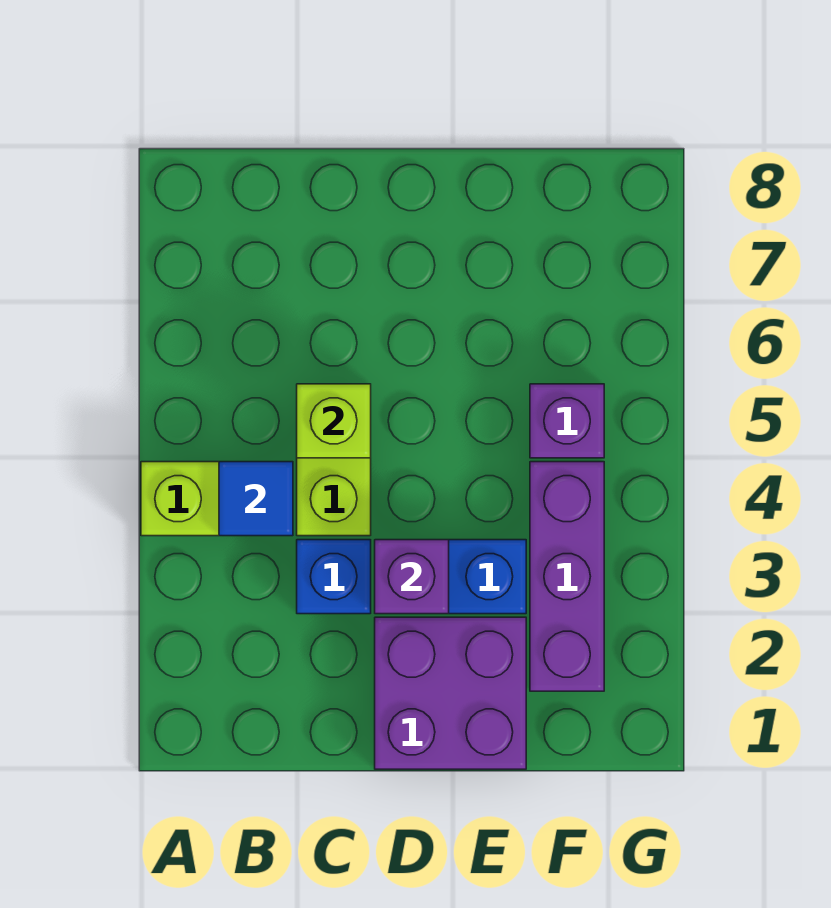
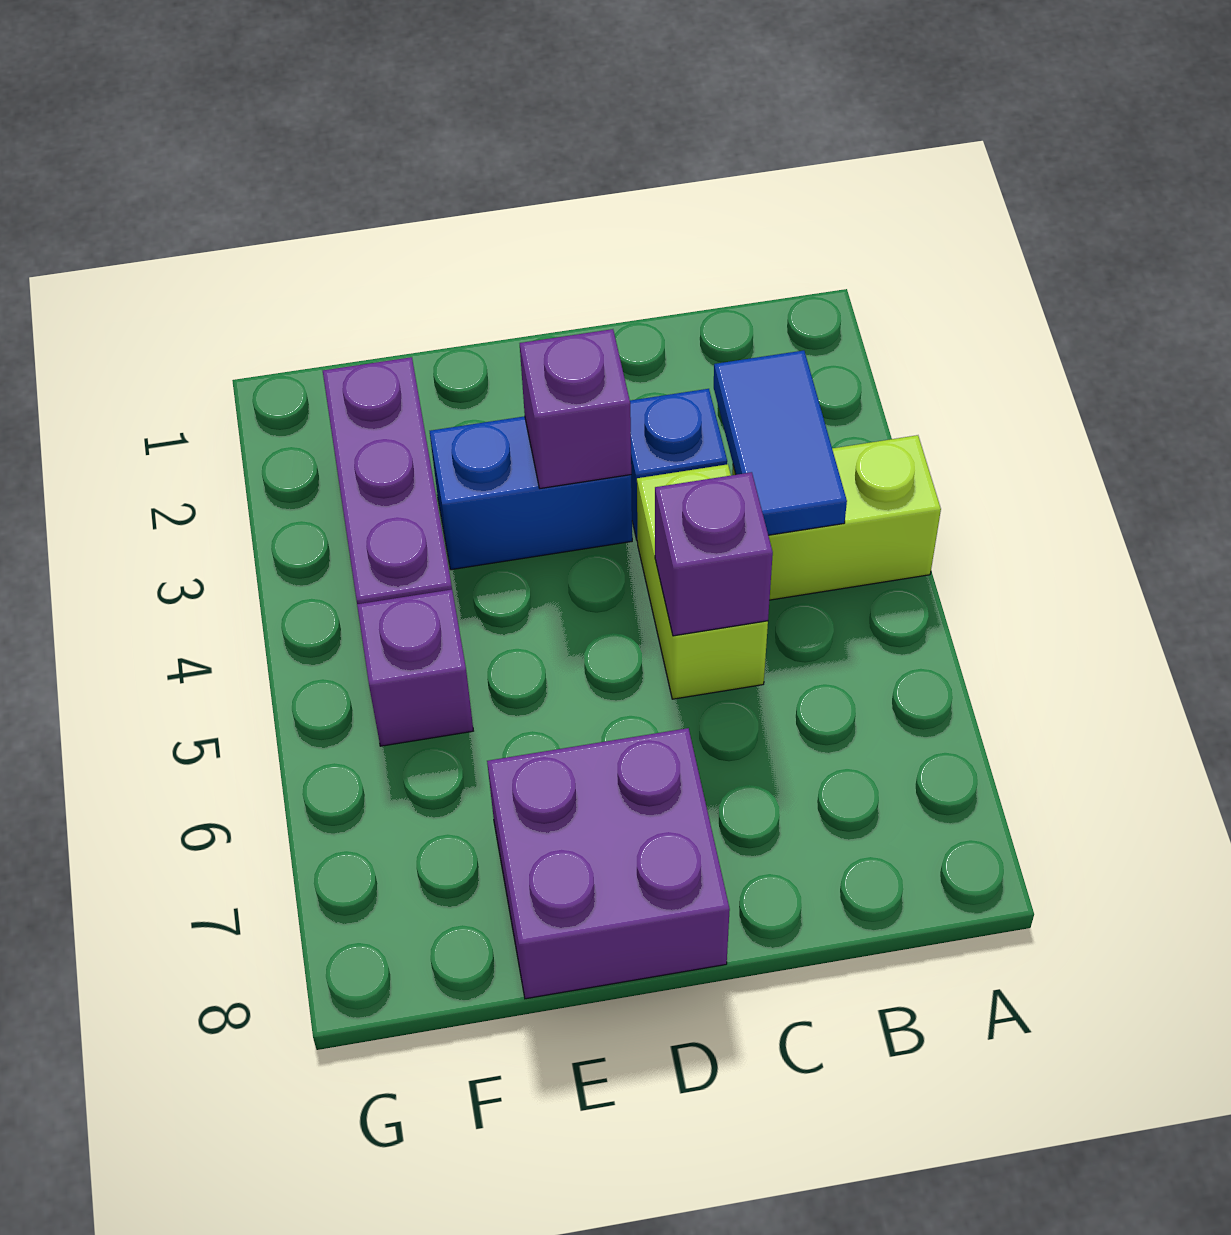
blue 1x1 tile [219,462,293,536] -> blue 1x2 tile [714,351,847,535]
lime 1x1 brick [297,384,371,458] -> purple 1x1 brick [655,472,773,636]
purple 2x2 brick [375,617,526,769] -> purple 2x2 brick moved to [487,728,730,999]

